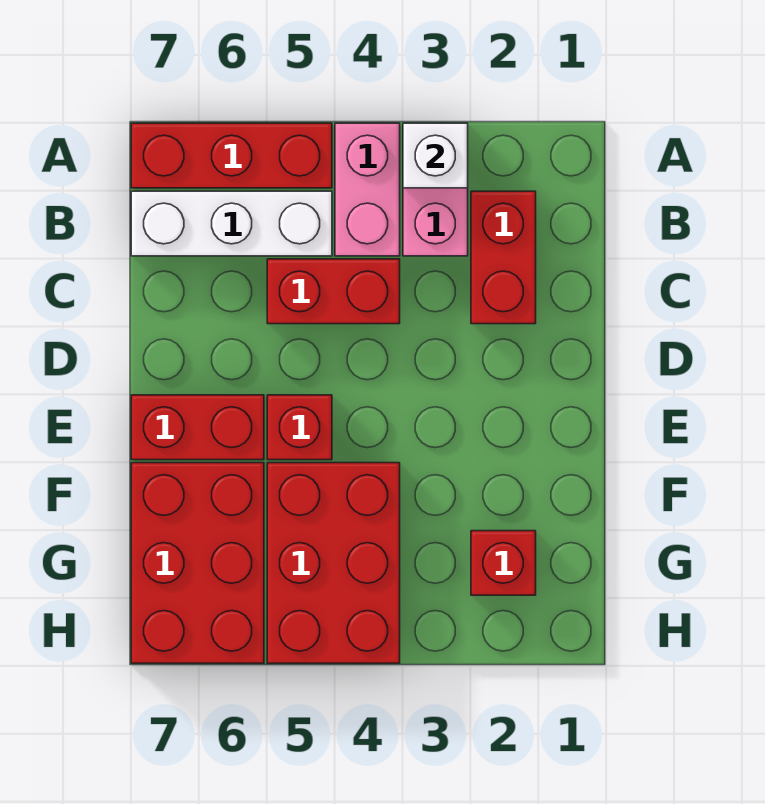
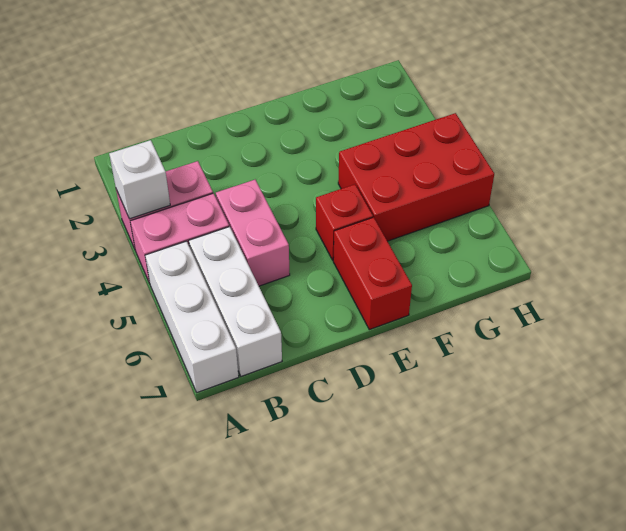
red 1x3 brick [131,123,332,188] -> white 1x3 brick [145,241,239,392]
red 1x2 brick [471,191,536,324] -> none
red 1x2 brick [267,259,400,324] -> pink 1x2 brick [216,180,290,286]
red 2x3 brick [131,463,264,663] -> none
red 1x1 brick [471,531,536,595] -> none

